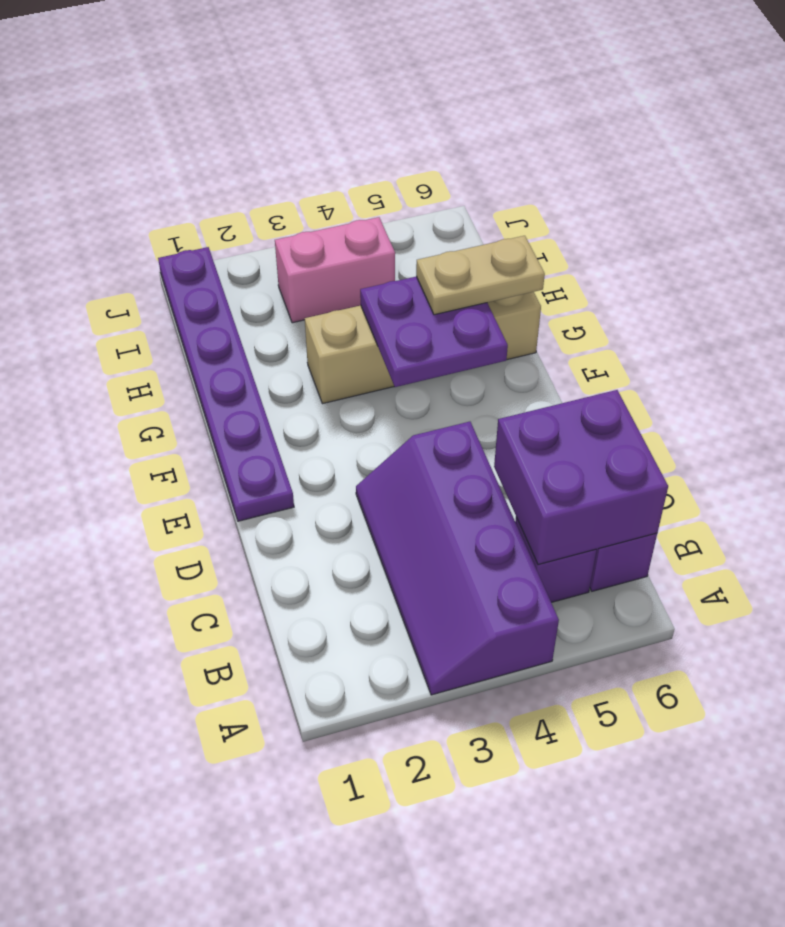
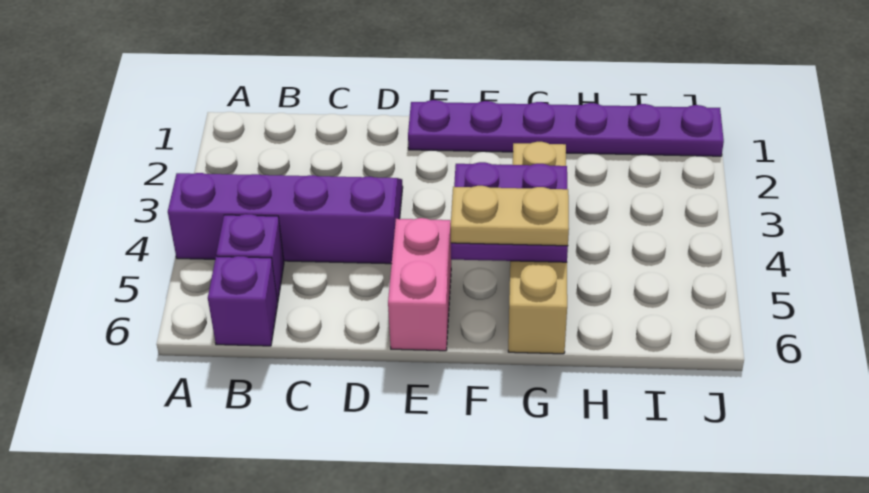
purple 2x2 brick [494,390,668,565] -> none
tan 1x2 plate [416,236,545,315] -> tan 1x2 plate turned to [451,186,569,246]
pink 1x2 brick [275,217,395,323] -> pink 1x2 brick moved to [388,218,451,351]

